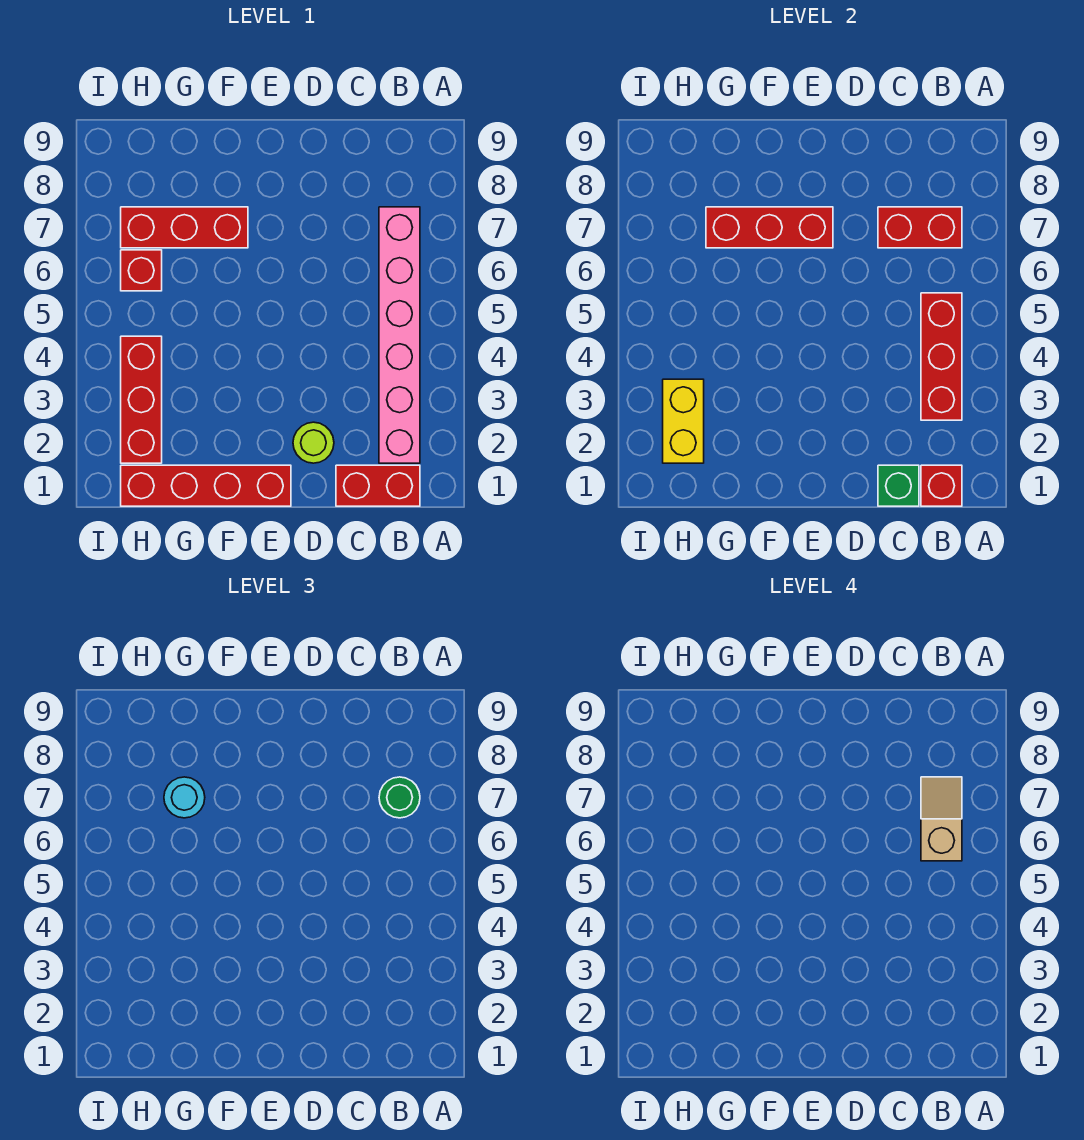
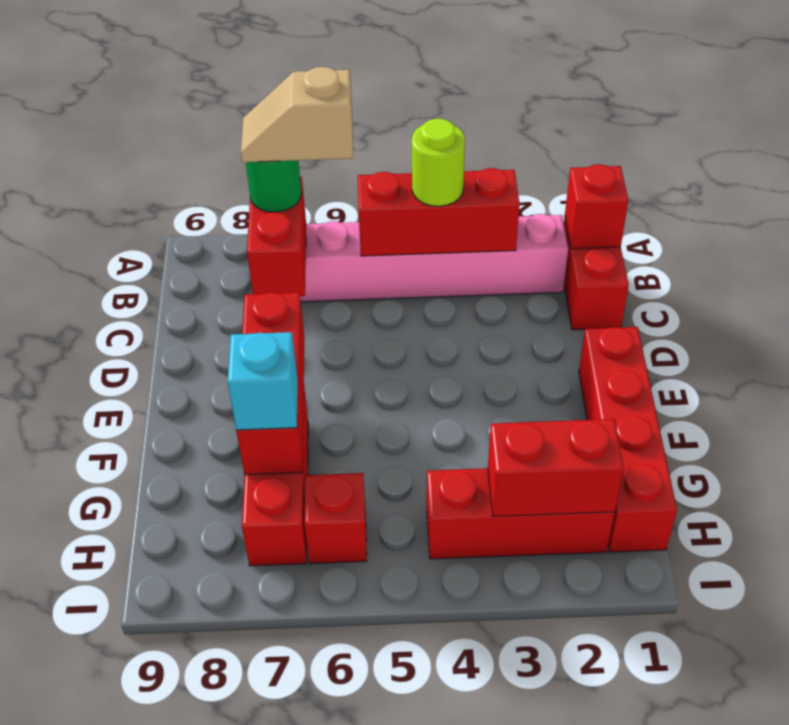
green 1x1 brick [878,465,919,506] -> none
lime 1x1 round brick [293,422,334,463] -> lime 1x1 round brick moved to [412,119,465,206]
cyan 1x1 round brick [164,777,205,818] -> cyan 1x1 brick [228,332,298,430]
yellow 1x2 brick [663,379,704,463] -> red 1x2 brick [488,419,624,516]

